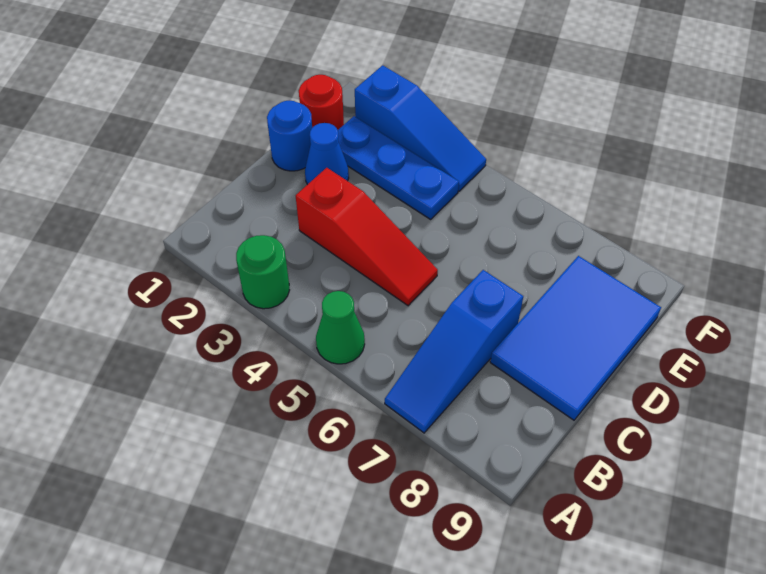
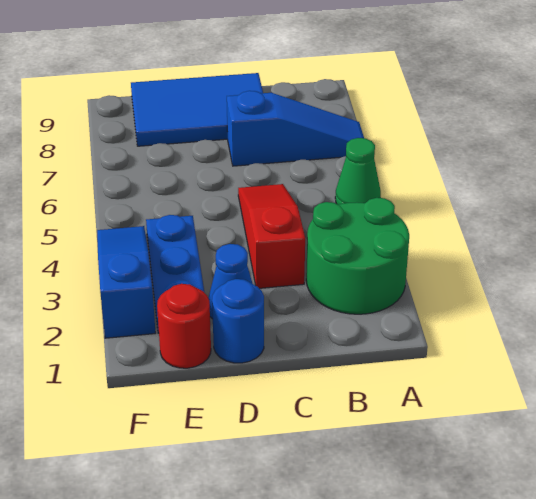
green 1x1 round brick [236,235,289,309] -> green 2x2 round brick [306,198,409,314]

